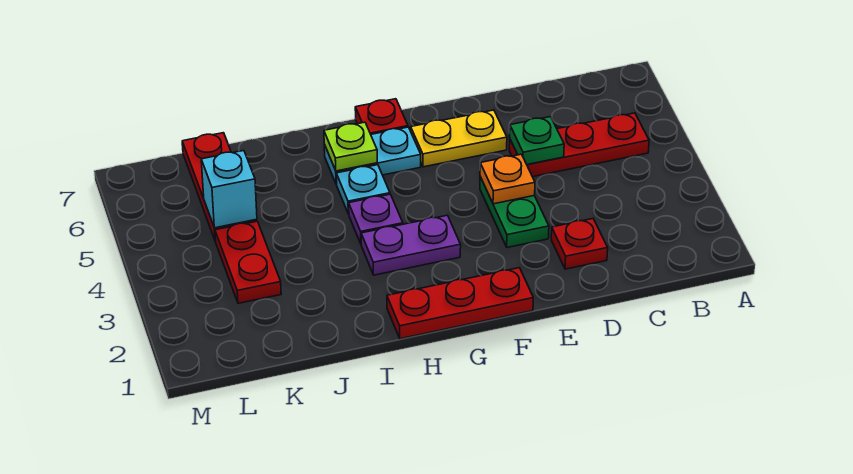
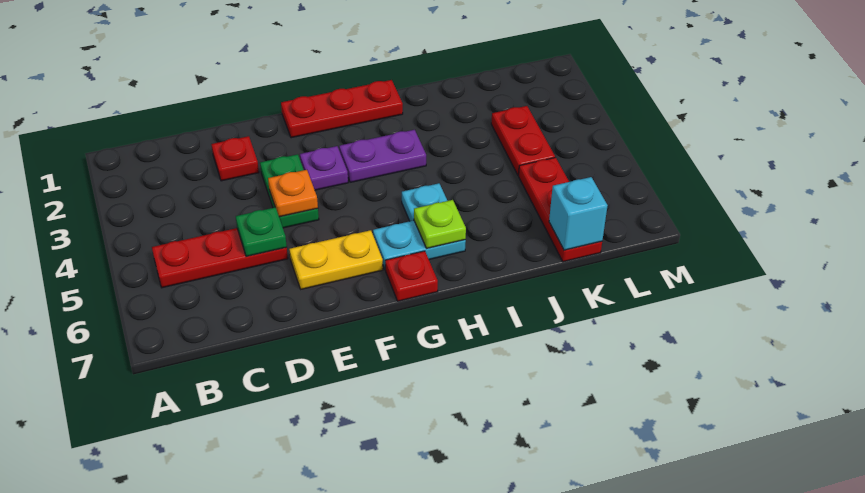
purple 1x1 plate [349,194,403,243] -> purple 1x1 plate moved to [300,146,348,190]
cyan 1x1 brick [201,151,257,228] -> cyan 1x1 brick moved to [549,177,608,250]

